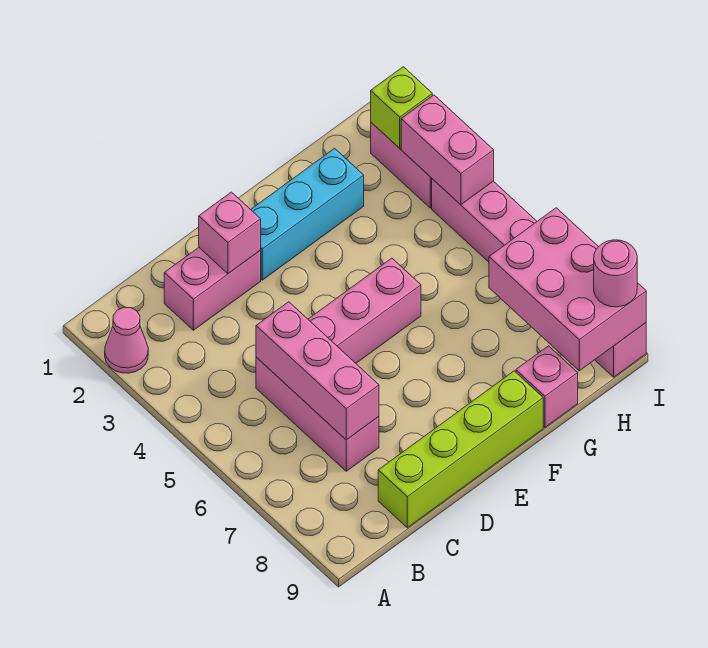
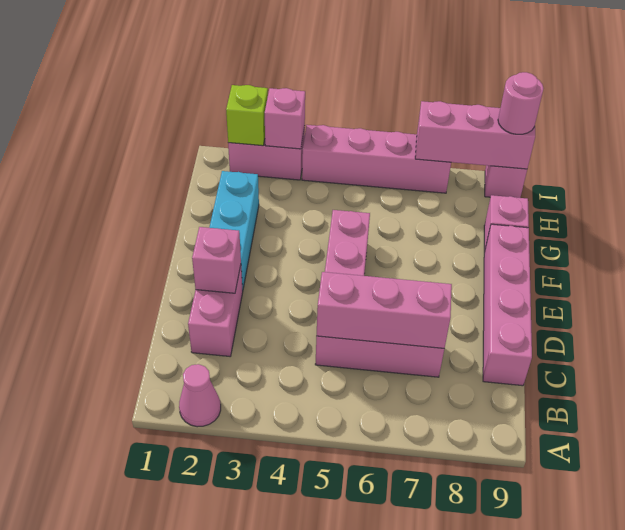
lime 1x4 brick [378,371,543,528] -> pink 1x4 brick [483,224,532,386]
pink 2x3 brick [489,208,646,371] -> pink 1x3 brick [415,101,535,169]
pink 1x2 brick [401,95,494,205] -> pink 1x1 brick [265,88,305,149]

